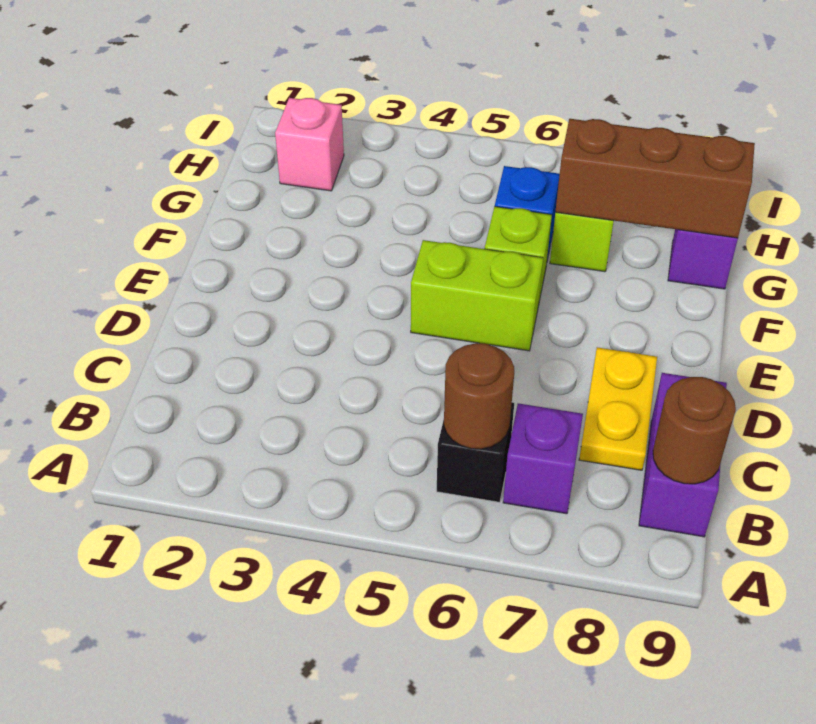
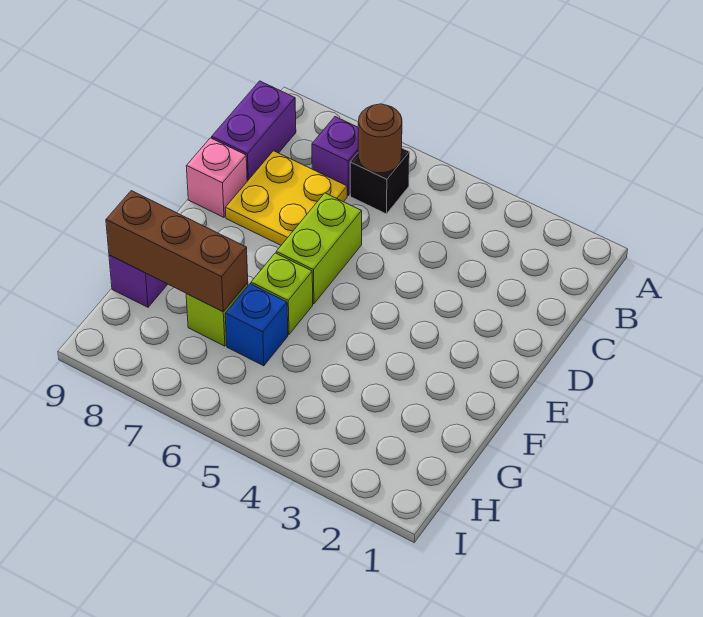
brown 1x1 round brick [653,377,736,484] -> none
yellow 1x2 plate [579,347,657,470] -> yellow 2x2 plate [225,151,347,245]
lime 1x2 brick [411,240,543,351] -> lime 1x2 brick turned to [276,193,362,304]
pink 1x1 brick [275,98,344,191] -> pink 1x1 brick moved to [186,138,247,217]

